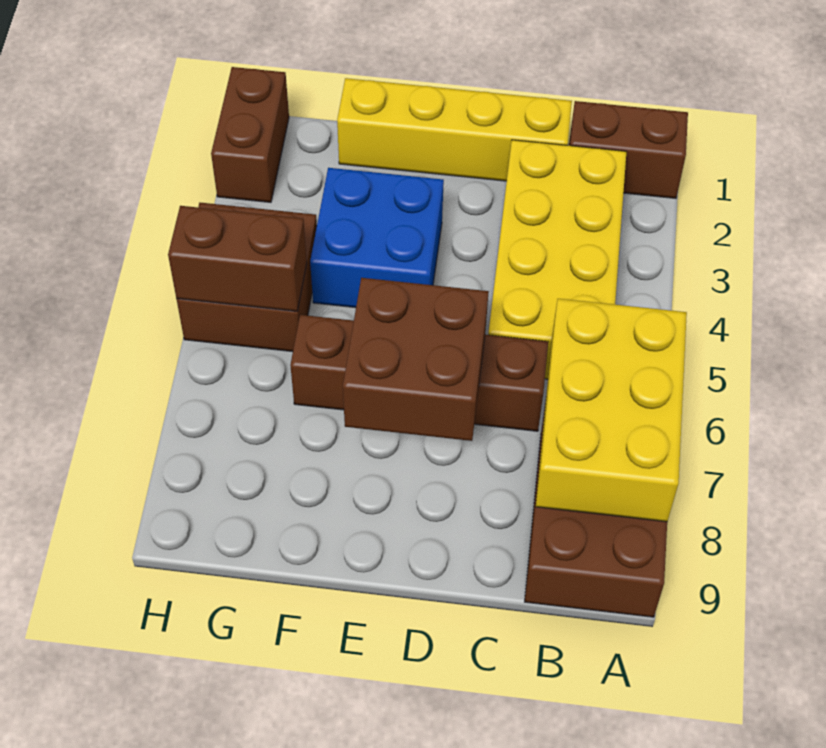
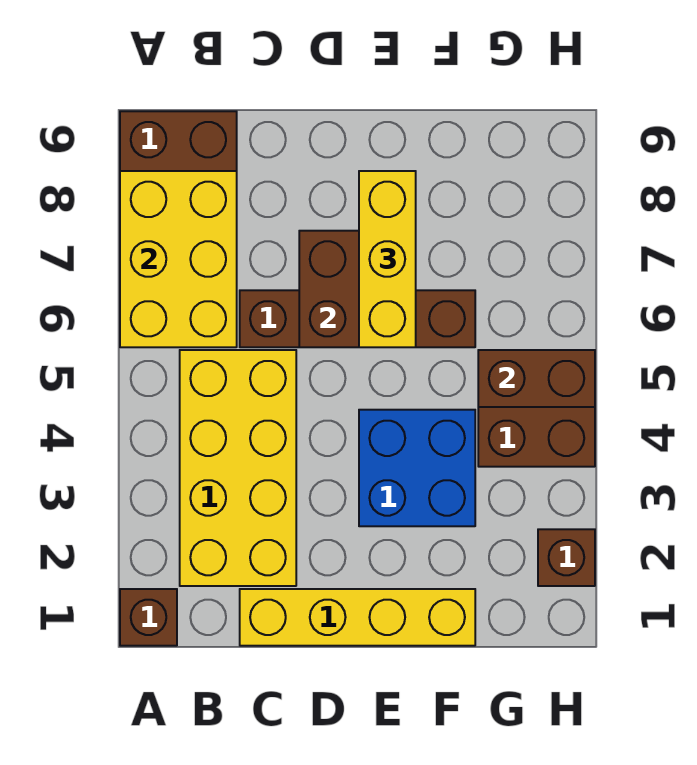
brown 1x2 brick [569,101,688,198] -> brown 1x1 brick [120,589,177,646]
none -> yellow 1x3 brick [359,171,416,347]
brown 1x2 brick [211,67,289,202] -> brown 1x1 brick [538,529,595,586]

